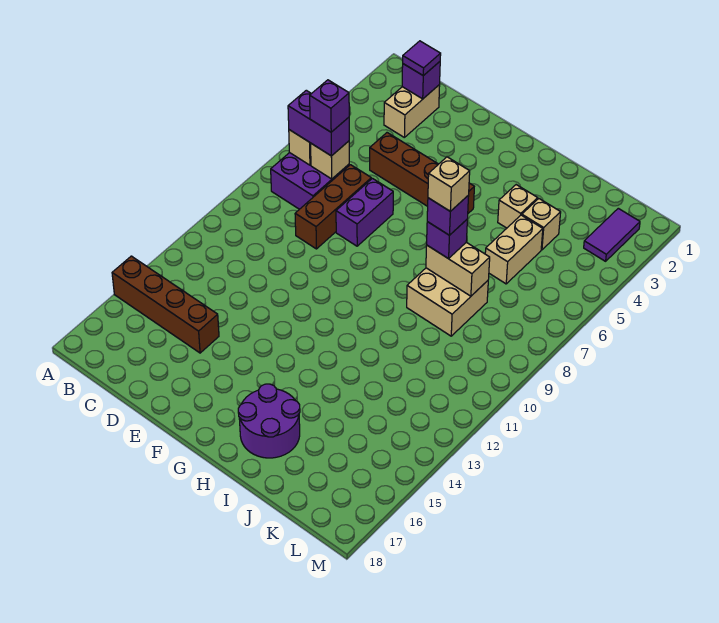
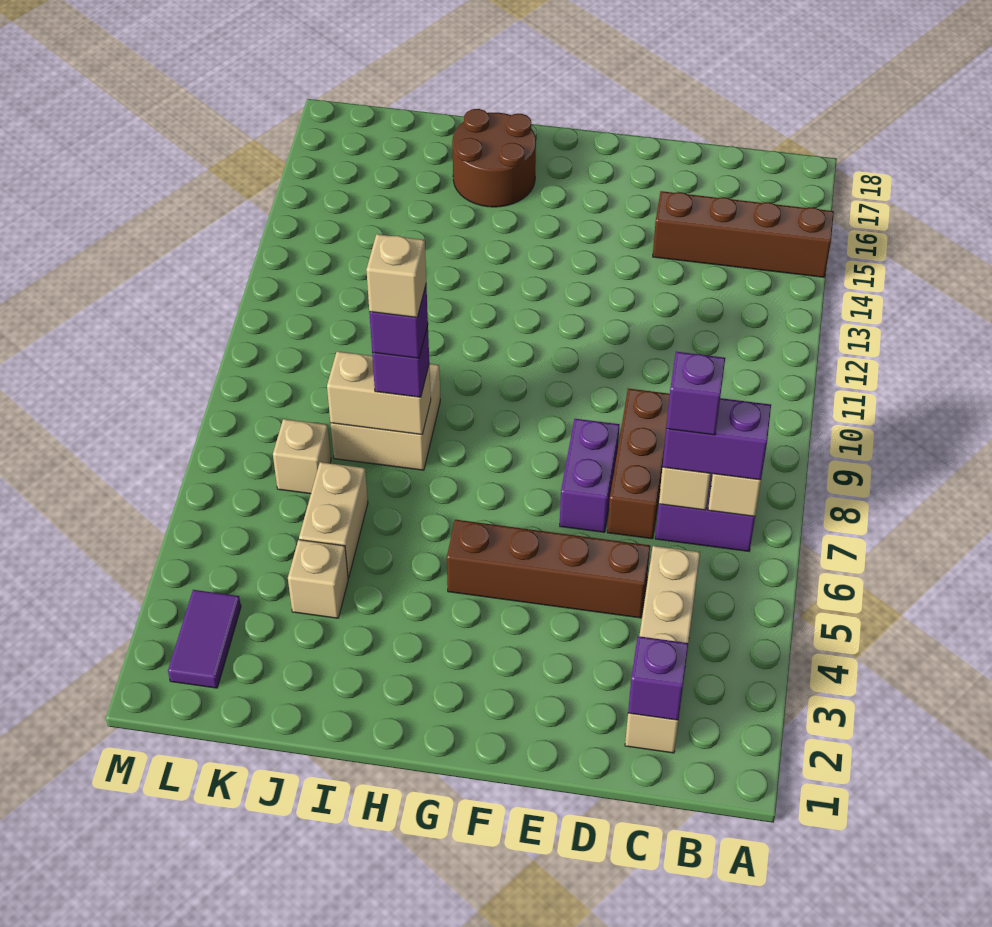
tan 1x2 brick [384,85,440,137] -> tan 1x4 brick [625,546,700,753]
purple 1x1 tile [403,41,441,76] -> none
purple 2x2 round brick [238,384,300,458] -> brown 2x2 round brick [452,109,536,207]
tan 1x1 brick [498,185,538,228] -> tan 1x1 brick moved to [273,419,331,494]

